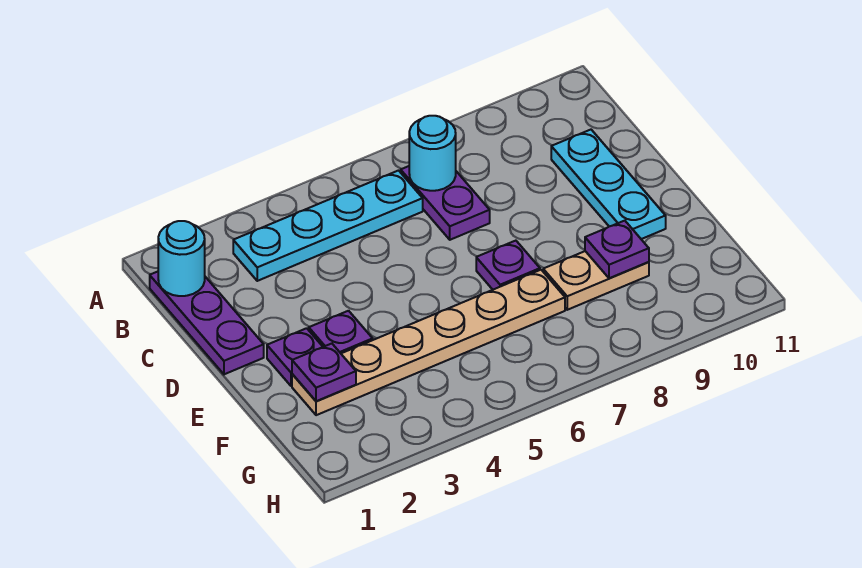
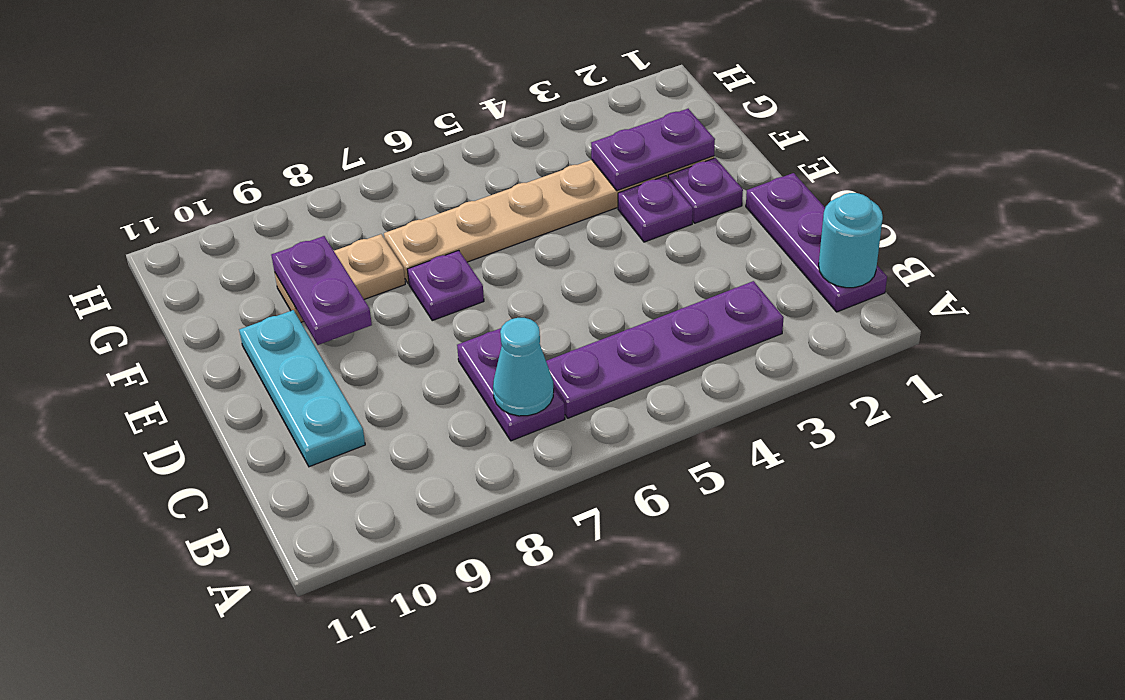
cyan 1x4 plate [233,171,423,281] -> purple 1x4 plate [546,281,784,418]
cyan 1x1 round brick [409,116,456,191] -> cyan 1x1 cone [493,318,554,416]
purple 1x1 plate [292,344,356,401] -> purple 1x2 plate [591,109,715,191]
purple 1x1 plate [585,221,649,278] -> purple 1x2 plate [271,236,372,345]

